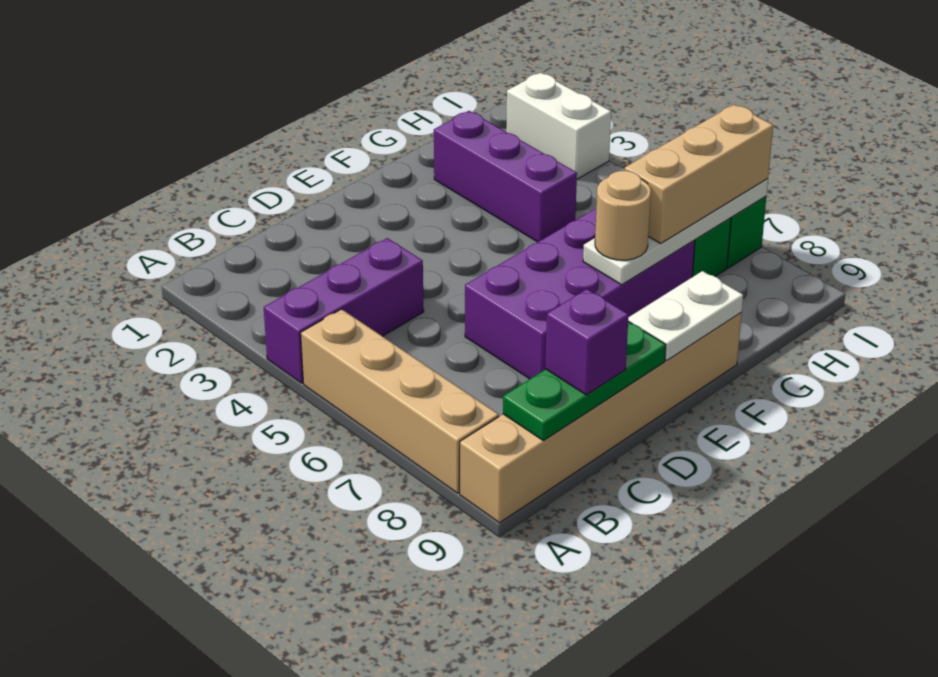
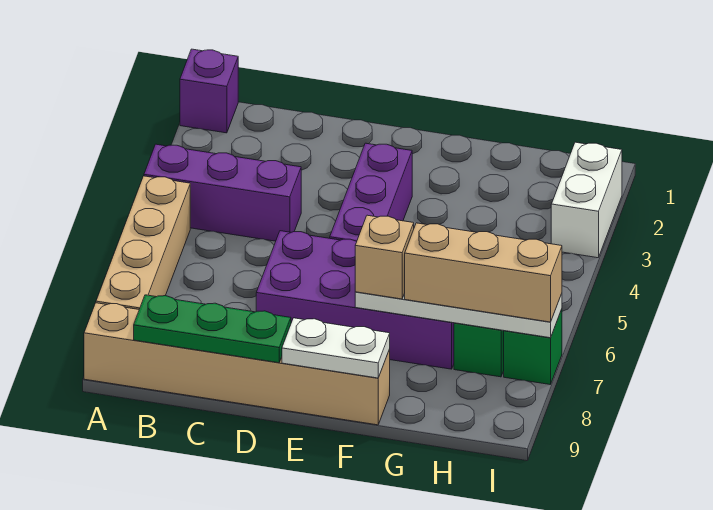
purple 1x1 brick [545,289,629,395] -> purple 1x1 brick moved to [180,49,238,133]
tan 1x1 round brick [595,171,651,260] -> tan 1x1 brick [355,215,414,299]
purple 1x3 brick [434,111,577,242] -> purple 1x3 brick moved to [330,143,412,241]

